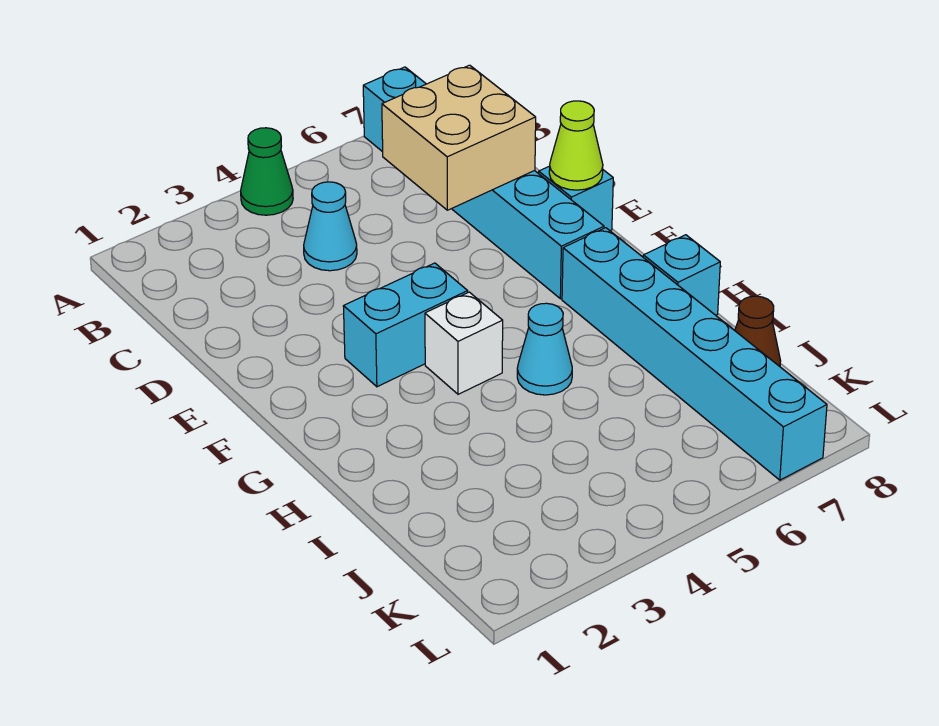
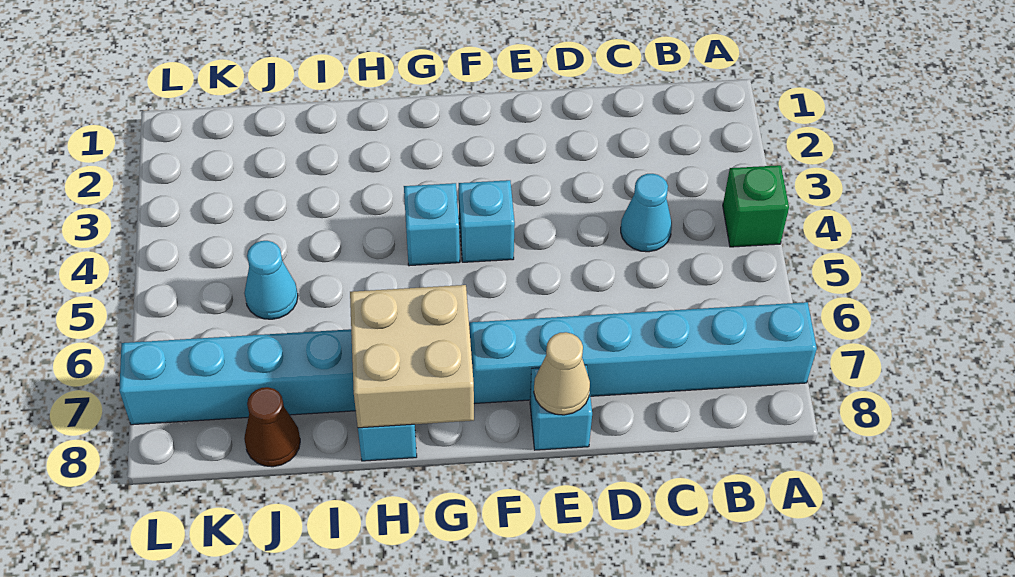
green 1x1 cone [241,128,293,215] -> green 1x1 brick [723,165,789,247]
tan 2x2 brick [382,65,536,210] -> tan 2x2 brick moved to [350,285,474,428]
lime 1x1 cone [549,101,603,190] -> tan 1x1 cone [534,332,590,415]
cyan 1x2 brick [343,263,468,387] -> cyan 1x1 brick [459,180,515,262]
white 1x1 brick [425,292,503,394] -> cyan 1x1 brick [404,183,460,266]
cyan 1x1 cone [517,303,572,395] -> cyan 1x1 cone moved to [244,241,298,319]

